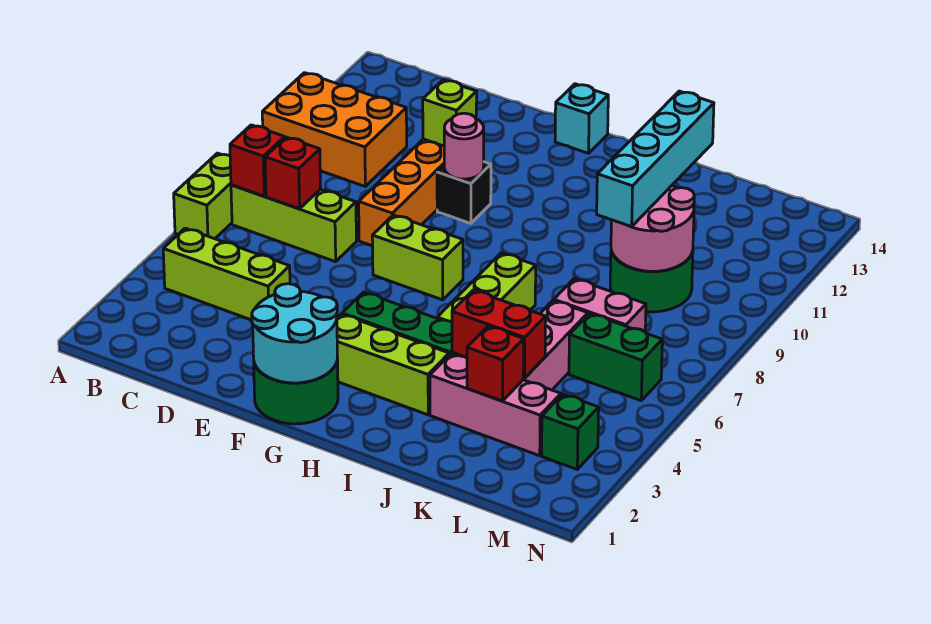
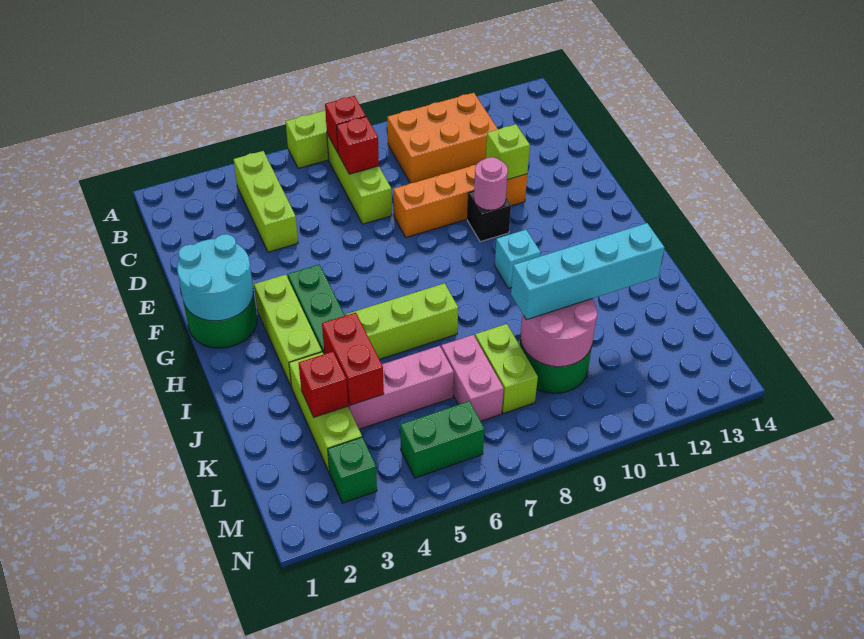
orange 2x3 brick [262,73,407,186] -> orange 2x3 brick turned to [387,93,498,183]
lime 1x2 brick [372,215,463,300] -> lime 1x2 brick moved to [475,324,538,414]
cyan 1x1 brick [555,84,608,153] -> cyan 1x1 brick moved to [495,230,541,288]
pink 1x3 brick [430,354,561,456] -> lime 1x3 brick [289,352,362,473]
green 1x2 brick [569,314,662,401] -> green 1x2 brick turned to [400,401,484,478]

